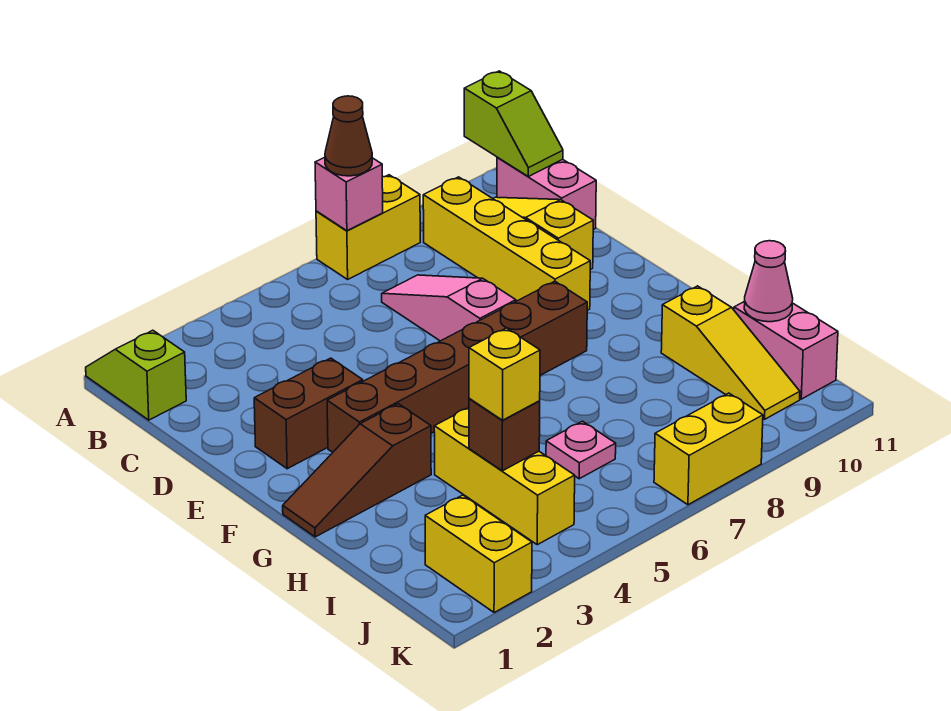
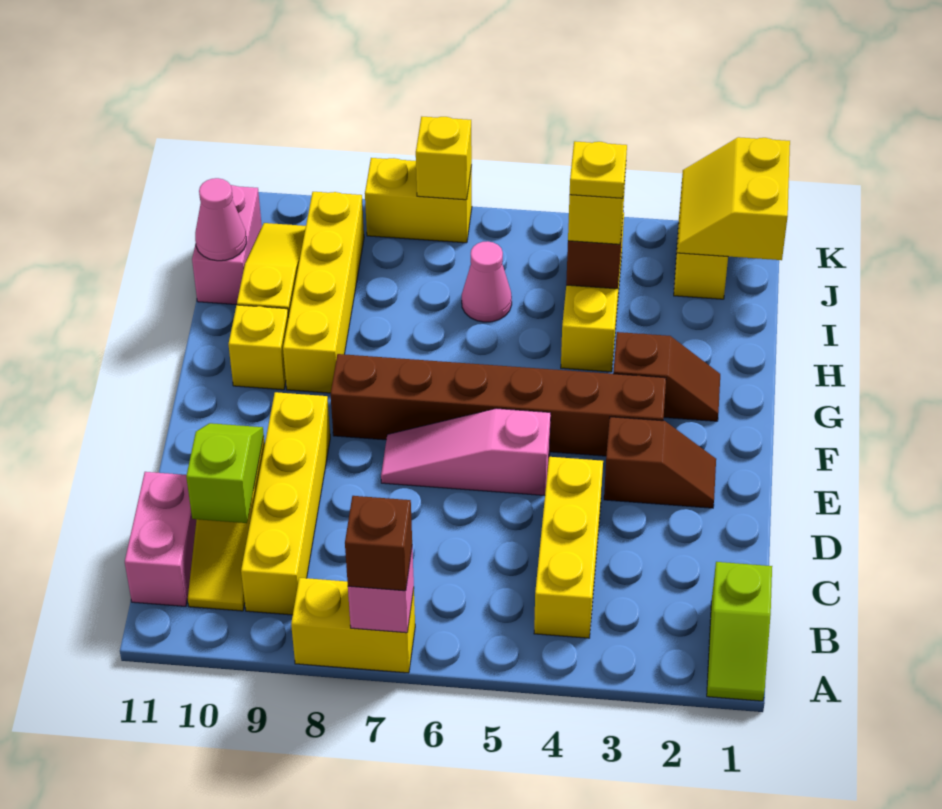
brown 1x1 cone [325,96,372,176] -> brown 1x1 brick [345,496,412,591]
lime 1x2 slope [464,71,563,177] -> lime 1x2 slope moved to [186,423,264,523]
none -> yellow 1x3 brick [534,457,603,638]
pink 1x3 slope [382,275,516,341] -> pink 1x3 slope turned to [381,408,551,495]
brown 1x2 brick [254,358,363,469] -> brown 1x2 slope [604,417,716,508]
brown 1x3 slope [283,404,431,537] -> brown 1x2 slope [613,332,720,421]
none -> yellow 1x4 brick [283,192,364,393]
none -> yellow 1x1 brick [228,305,289,390]
none -> yellow 1x1 plate [570,141,627,198]
pink 1x1 plate [546,421,616,479] -> pink 1x1 cone [462,241,512,322]
none -> yellow 2x2 slope [677,137,790,260]
none -> yellow 1x1 brick [416,117,472,200]

